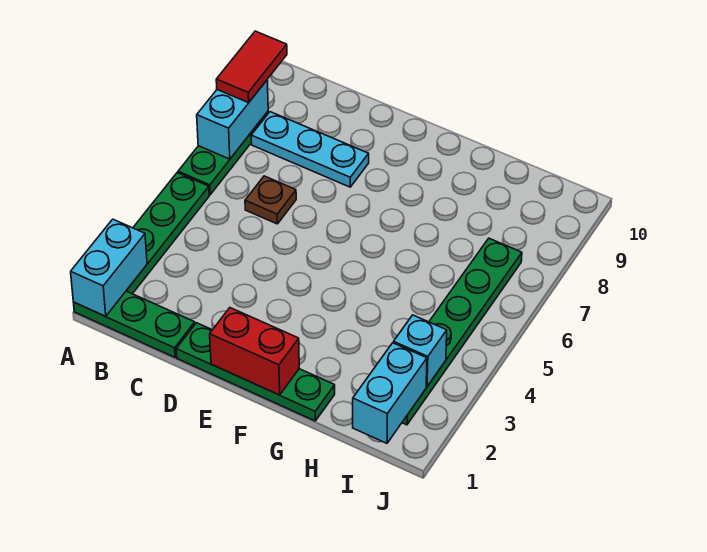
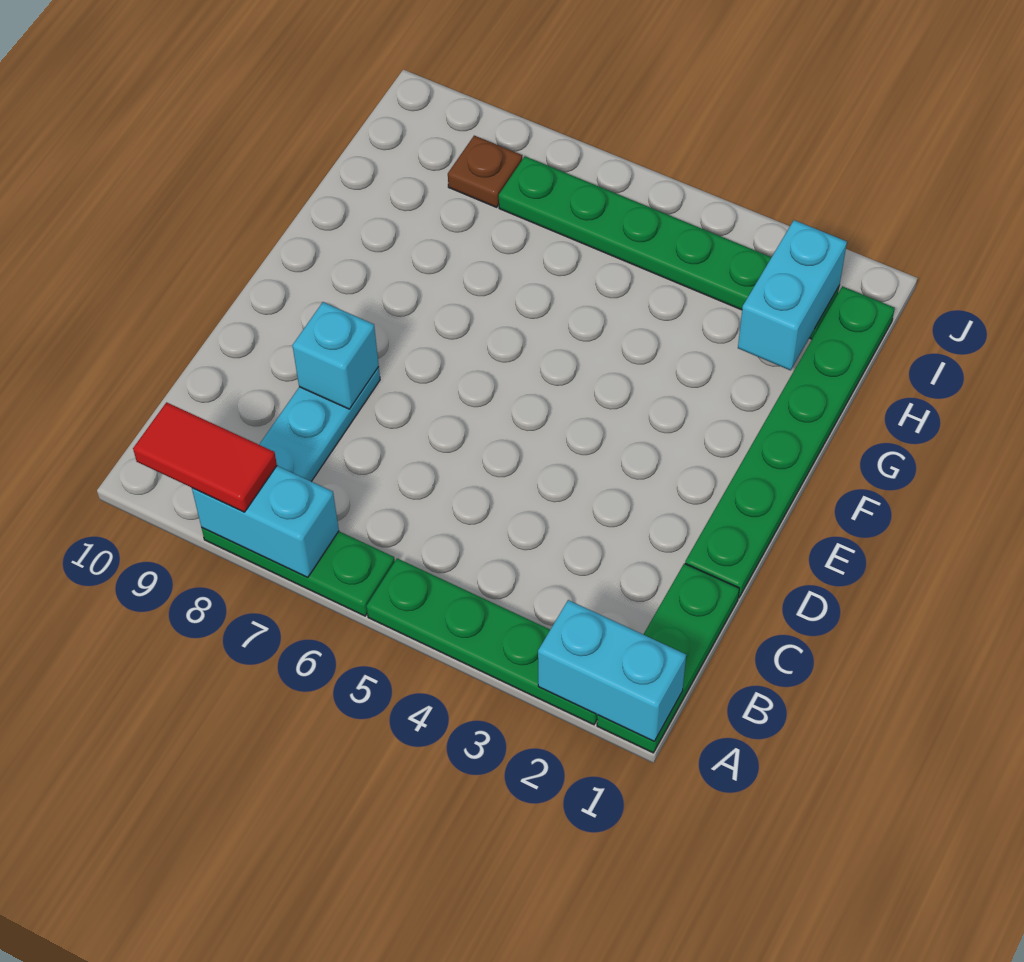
brown 1x1 plate [245,176,296,224] -> brown 1x1 plate moved to [448,136,522,207]
green 1x4 plate [176,323,335,421] -> green 1x6 plate [685,286,895,598]
red 1x2 brick [210,308,299,395] -> none
cyan 1x2 brick [353,343,427,443] -> cyan 1x2 brick turned to [738,220,847,370]
cyan 1x1 brick [394,315,447,387] -> cyan 1x1 brick moved to [292,302,379,409]

